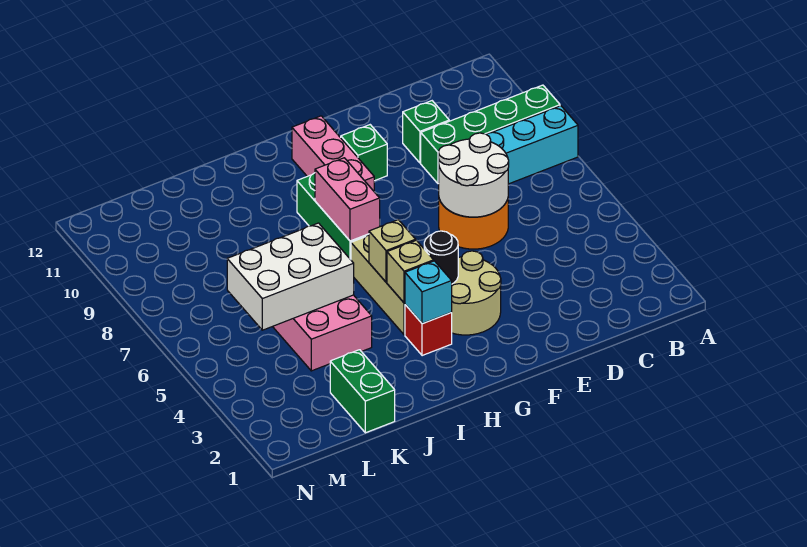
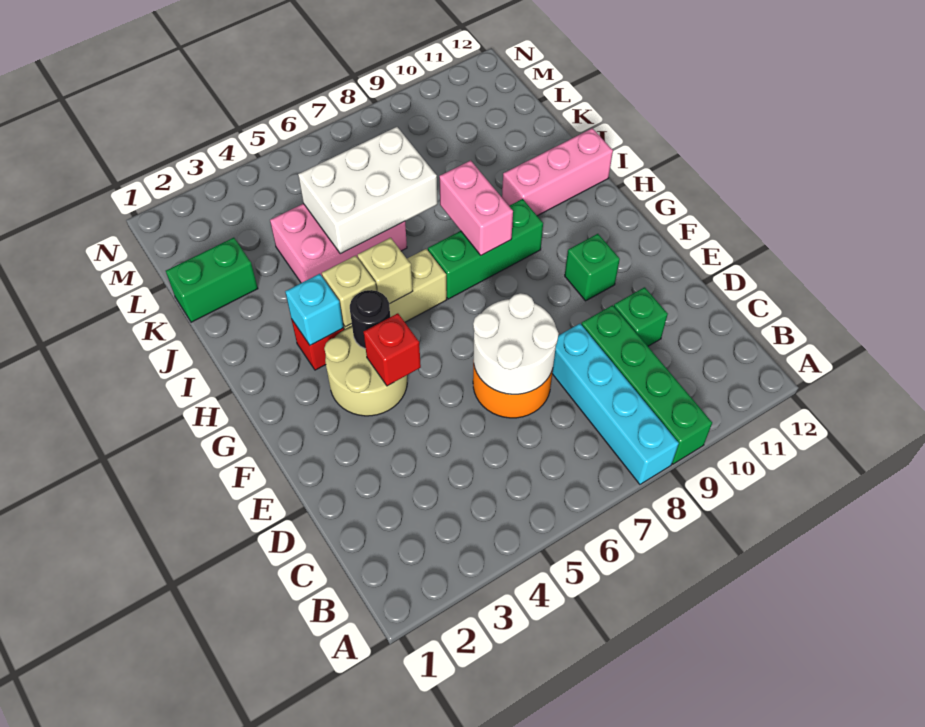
none -> red 1x1 brick [364,313,421,386]
pink 1x3 brick [292,116,374,191] -> pink 1x3 brick moved to [502,128,613,216]
pink 1x2 brick [315,158,380,241] -> pink 1x2 brick turned to [439,160,513,255]
white 2x3 brick [227,223,354,330] -> white 2x3 brick turned to [298,127,438,254]

